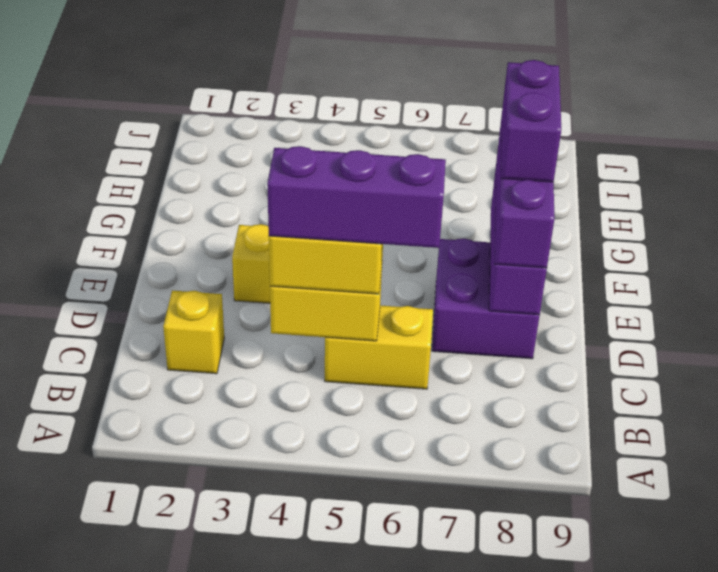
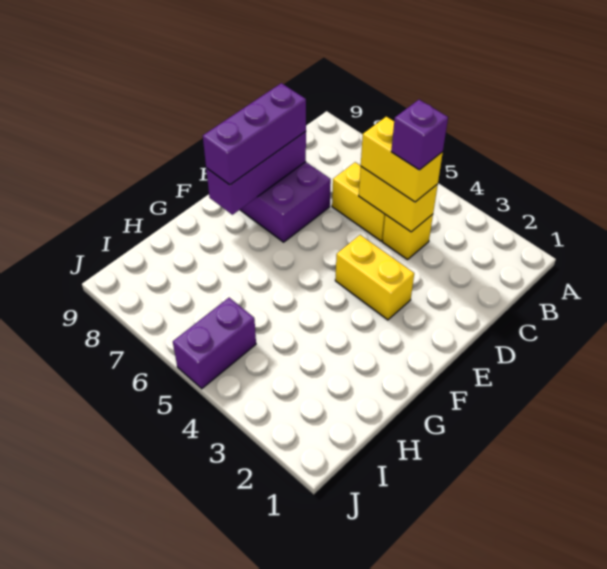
yellow 1x1 brick [163,291,224,374] -> yellow 1x1 brick moved to [383,214,433,260]
purple 1x3 brick [267,146,446,248] -> purple 1x1 brick [391,100,448,170]
purple 1x2 brick [501,60,561,182] -> purple 1x2 brick moved to [173,298,256,389]

